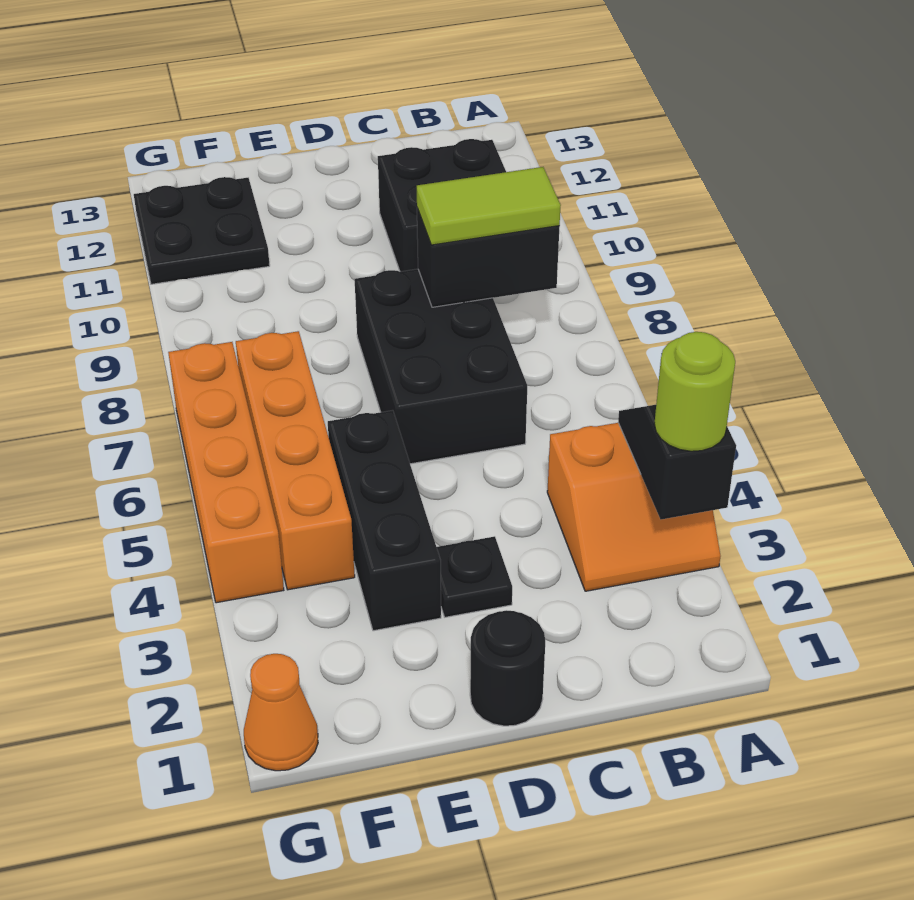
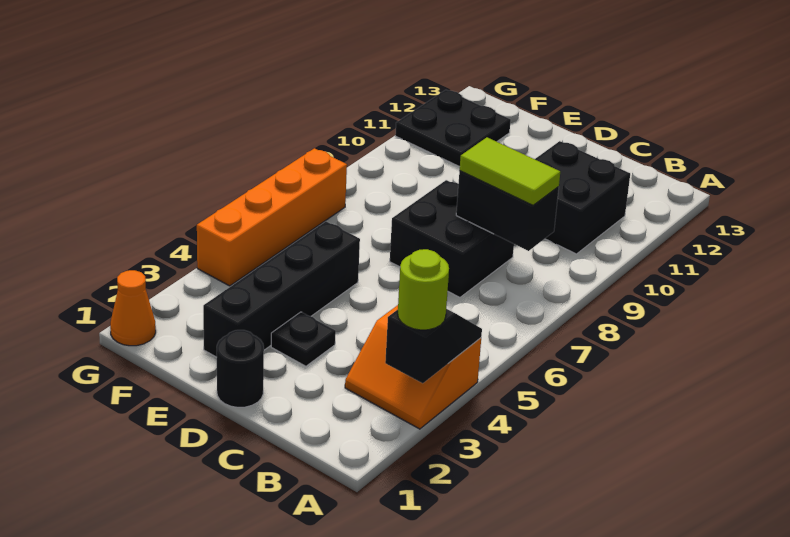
black 2x3 brick [355,269,527,464] -> black 2x2 brick [390,180,514,297]
black 1x3 brick [328,410,441,631] -> black 1x4 brick [203,222,360,357]
orange 1x4 brick [236,331,355,590] -> none

